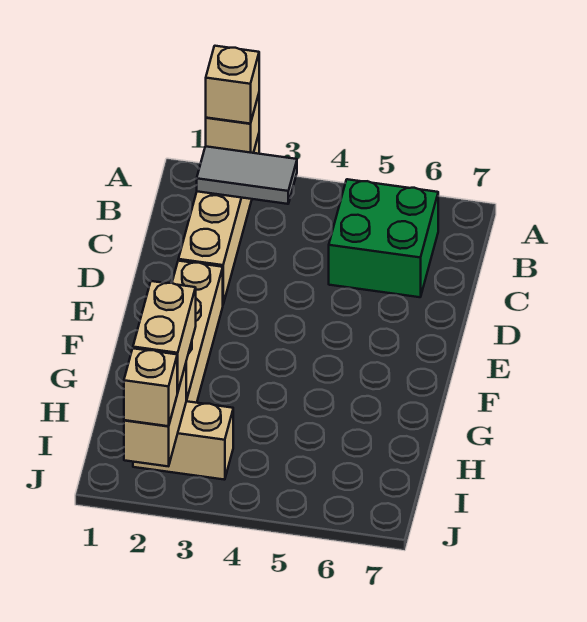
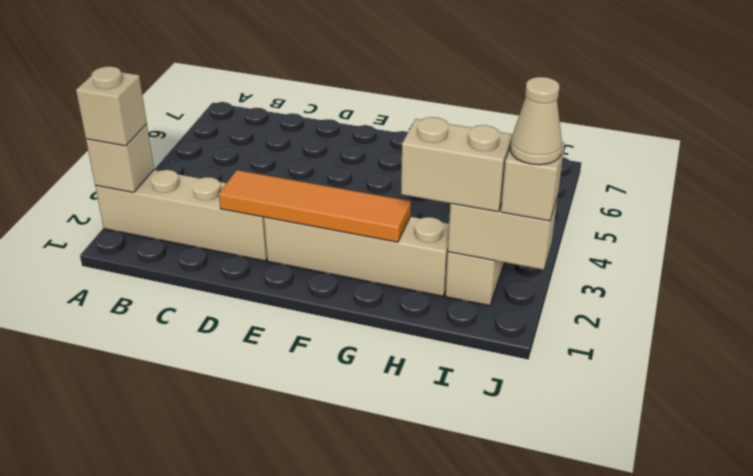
grey 1x2 tile [197,146,297,204] -> none
green 2x2 brick [329,179,438,297] -> none
none -> orange 1x4 tile [219,170,411,242]
none -> tan 1x1 cone [510,77,562,165]

